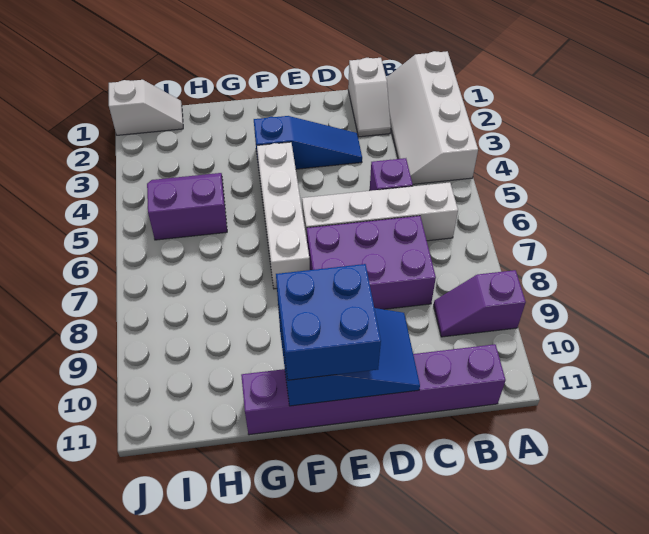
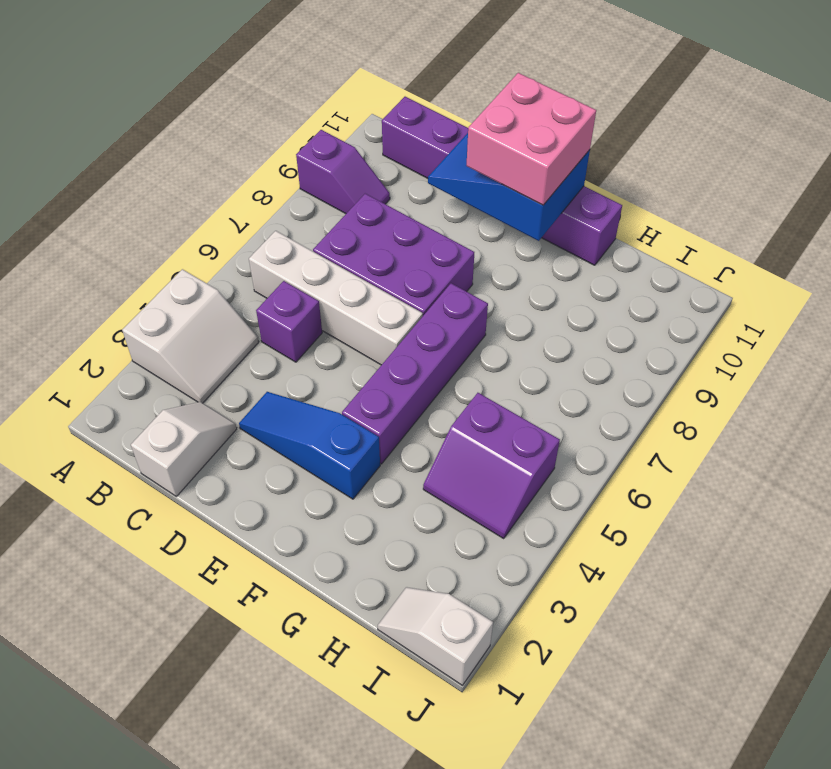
white 2x4 slope [386,51,478,184] -> white 2x2 slope [122,269,259,403]
blue 2x2 brick [276,264,381,380] -> pink 2x2 brick [466,73,596,205]
white 1x4 brick [257,142,310,289] -> purple 1x4 brick [342,283,488,464]

